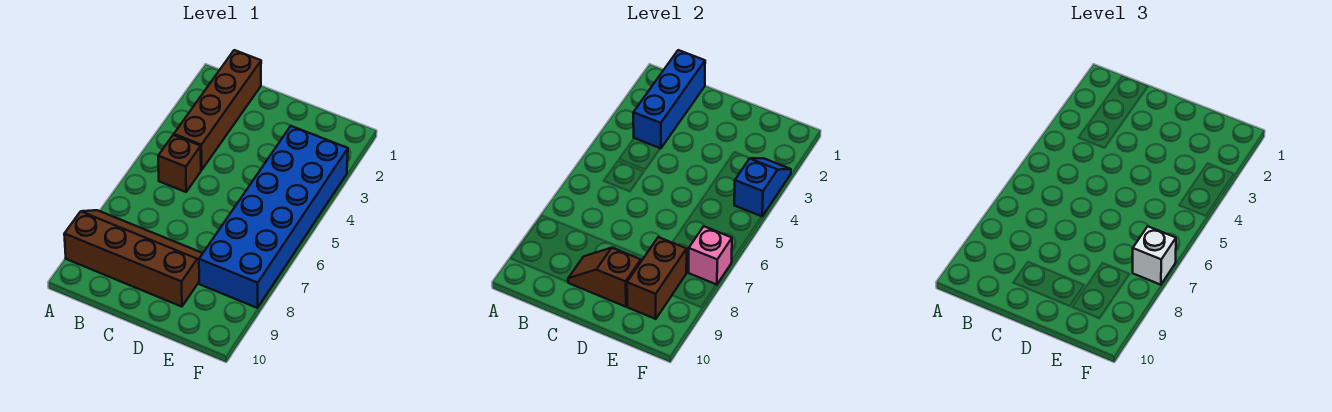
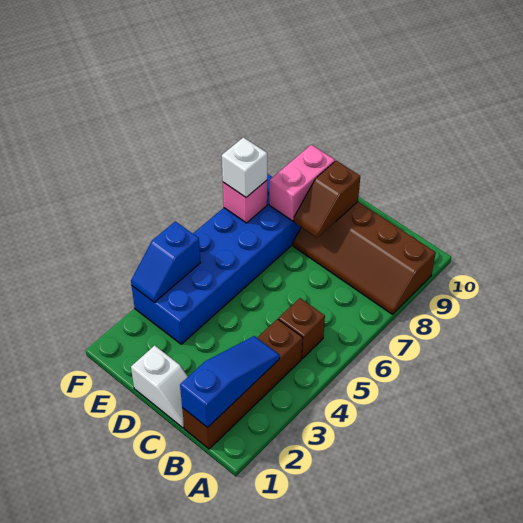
blue 1x3 brick [633,50,705,149] -> blue 1x3 slope [180,336,280,428]
none -> white 1x2 slope [131,346,188,428]
brown 1x2 slope [568,248,641,307] -> brown 1x2 slope turned to [294,161,360,238]
brown 1x2 brick [627,237,687,319] -> pink 1x2 brick [269,145,335,221]

